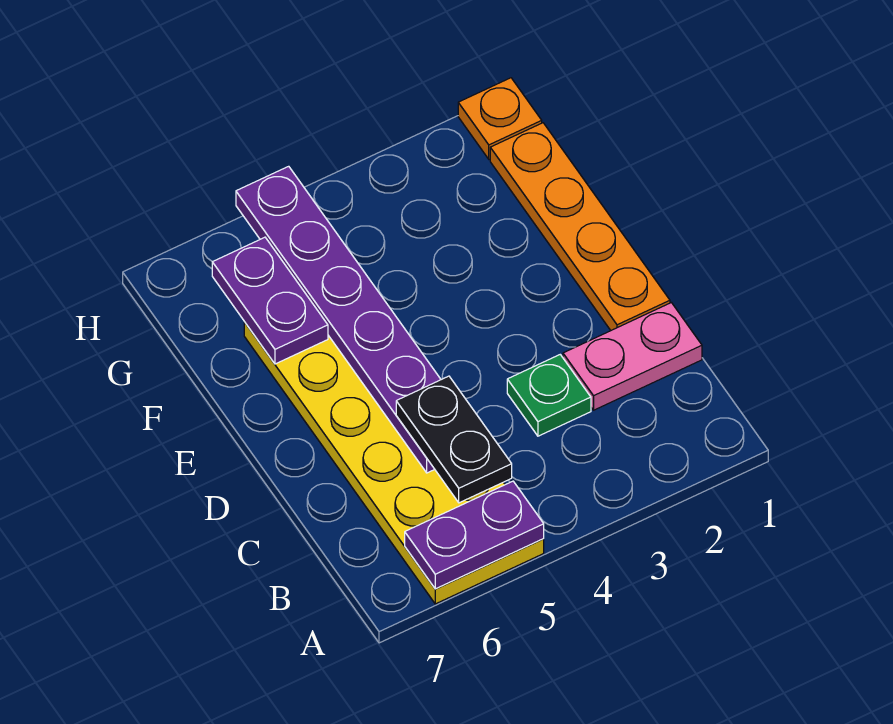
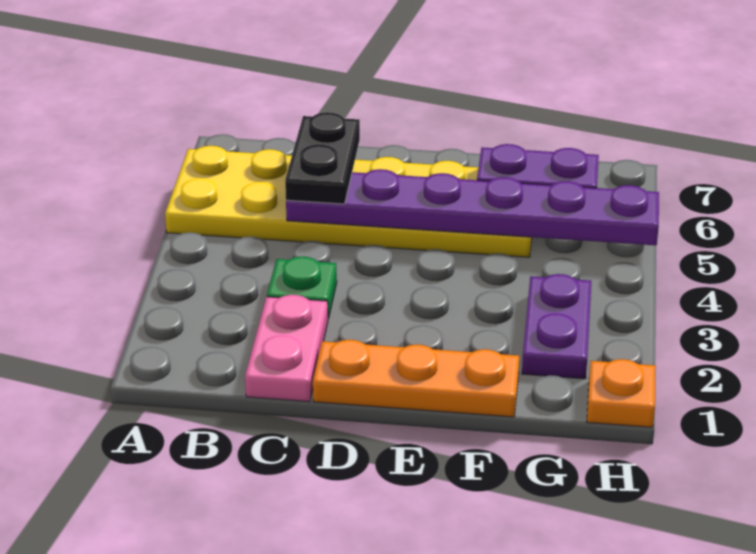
purple 1x2 plate [405,481,544,589] -> purple 1x2 plate moved to [522,274,591,379]
black 1x2 plate [396,376,512,503] -> black 1x2 plate turned to [285,112,360,204]
orange 1x4 plate [490,123,670,330] -> orange 1x3 plate [313,340,519,417]

